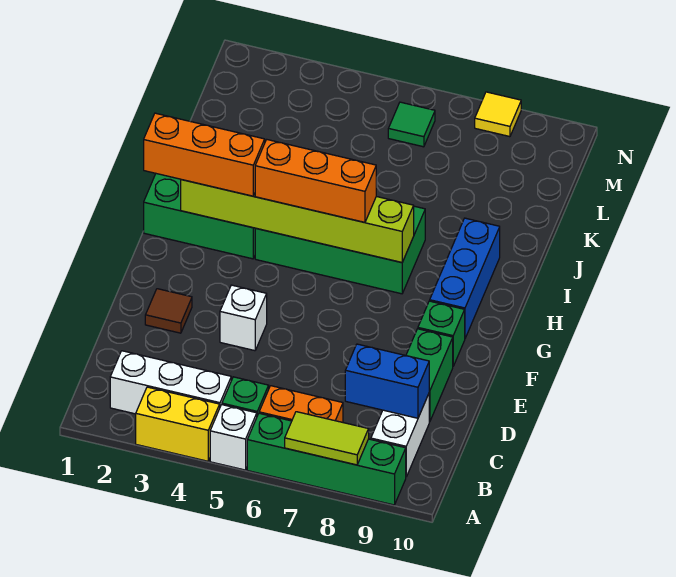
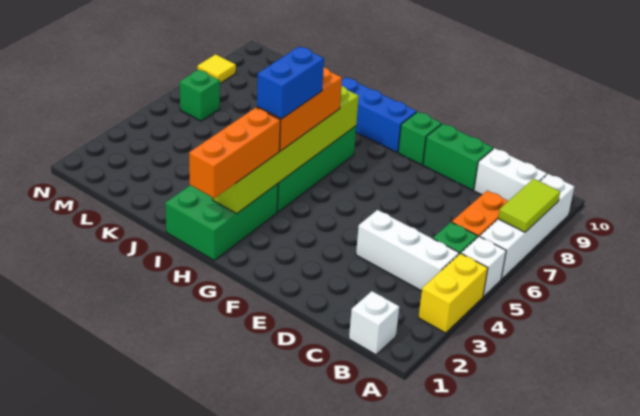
green 1x4 brick [247,413,406,505] -> white 1x4 brick [480,174,574,279]
white 1x3 brick [110,351,231,414] -> white 1x3 brick turned to [356,210,459,291]
blue 1x2 brick [345,344,429,418] -> blue 1x2 brick moved to [257,46,324,119]
brown 1x1 tile [145,289,192,333] -> none
white 1x1 brick [220,285,267,351] -> white 1x1 brick moved to [349,291,399,355]
green 1x1 tile [388,102,435,147] -> green 1x1 brick [180,70,220,121]

